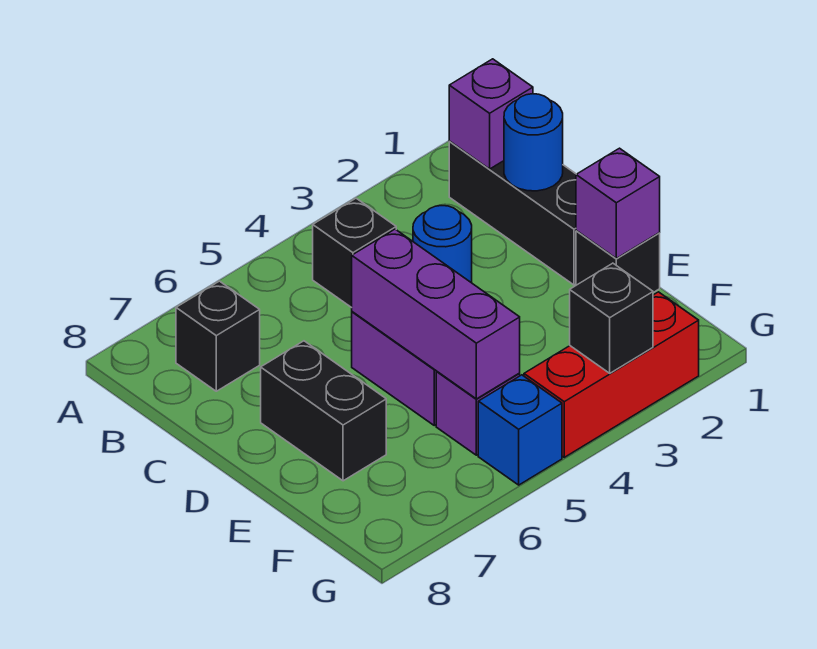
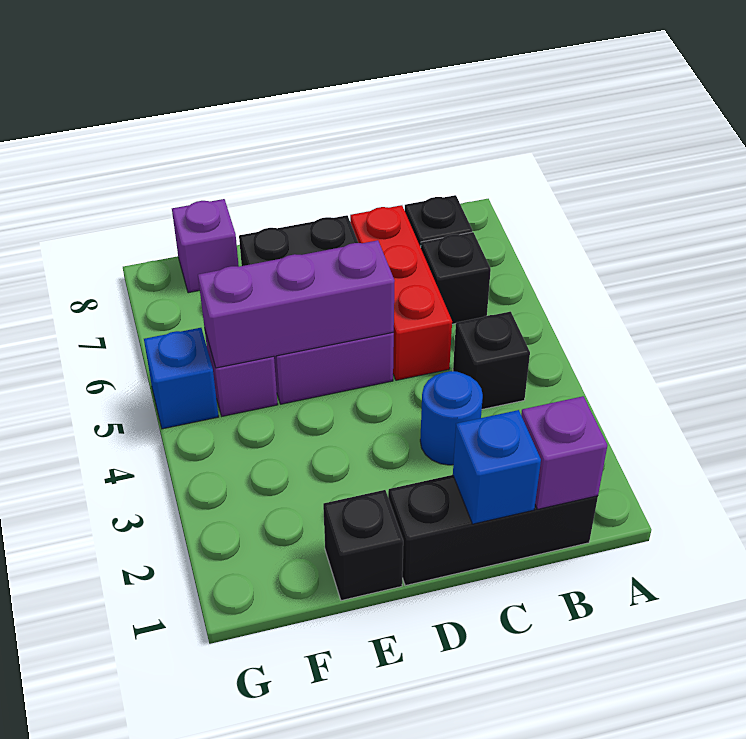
blue 1x1 round brick [504,94,563,191] -> blue 1x1 brick [453,410,541,524]
purple 1x1 brick [576,148,660,258] -> purple 1x1 brick moved to [172,199,239,293]
red 1x3 brick [524,292,699,457] -> red 1x3 brick moved to [350,205,452,380]
black 1x1 brick [570,263,653,373] -> black 1x1 brick moved to [421,232,491,324]

